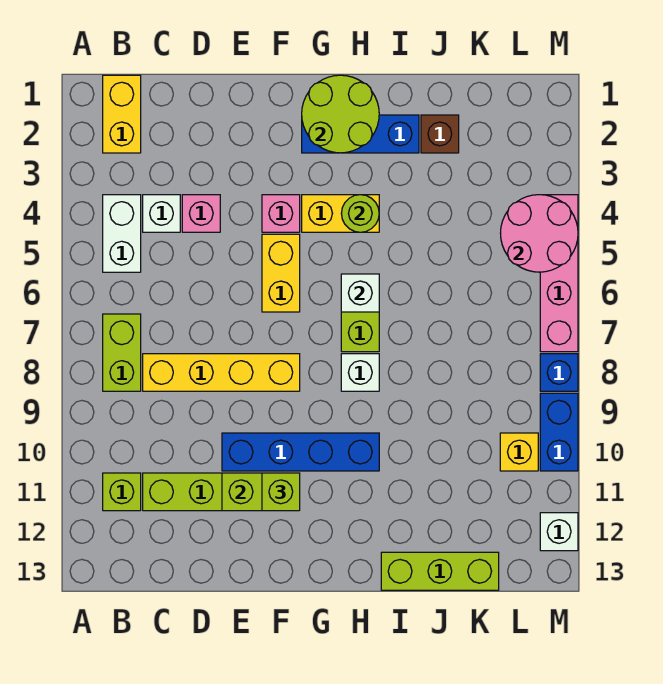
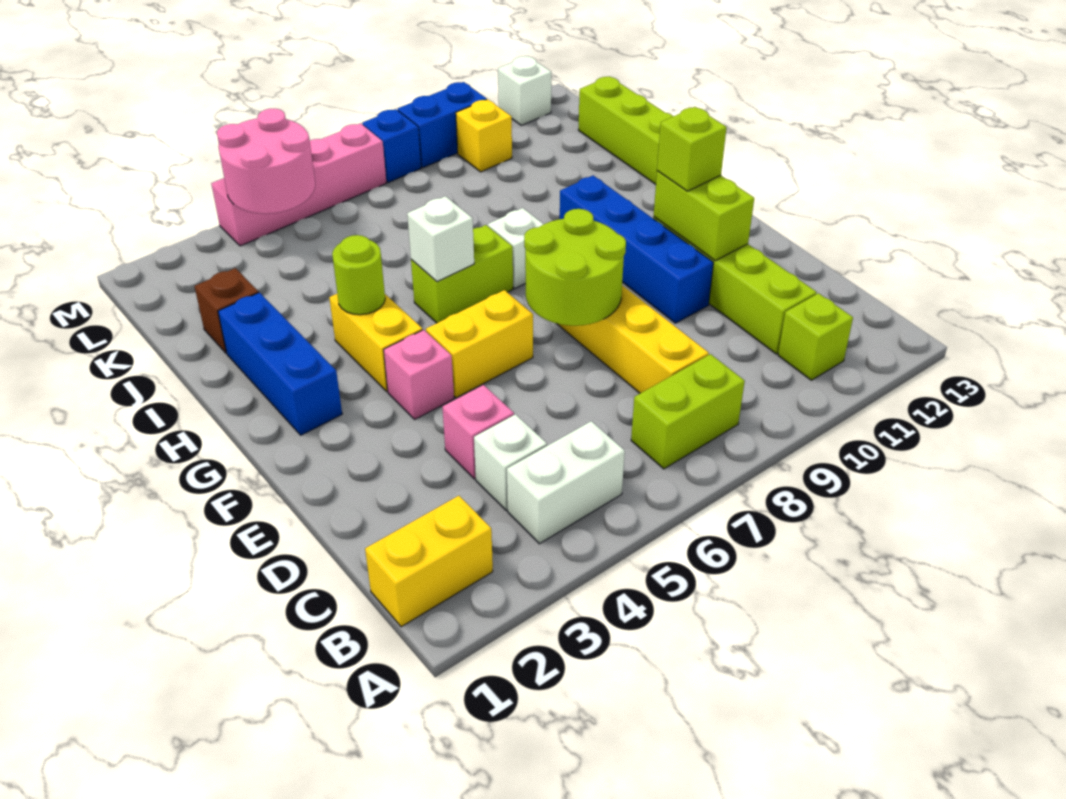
lime 2x2 round brick [302,75,379,153] -> lime 2x2 round brick moved to [524,209,626,326]

